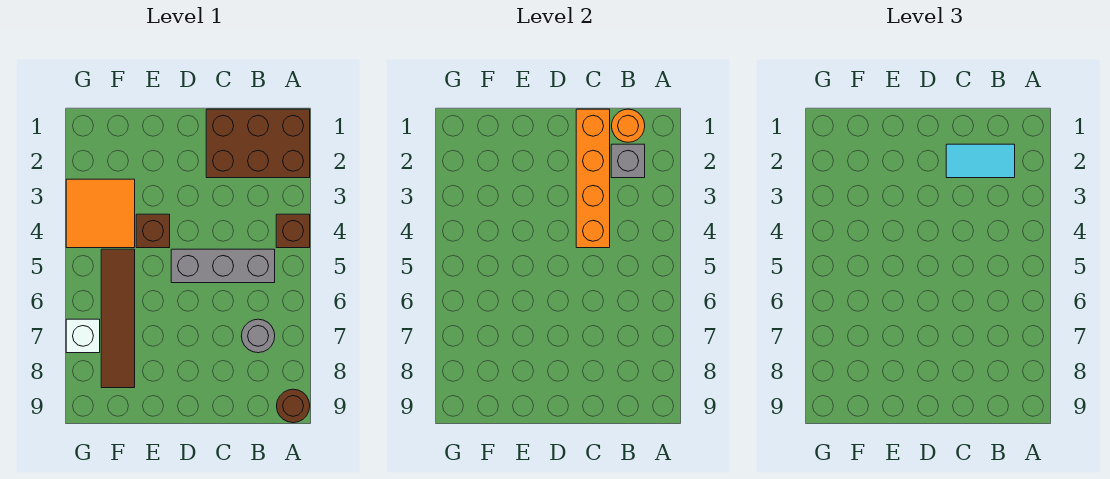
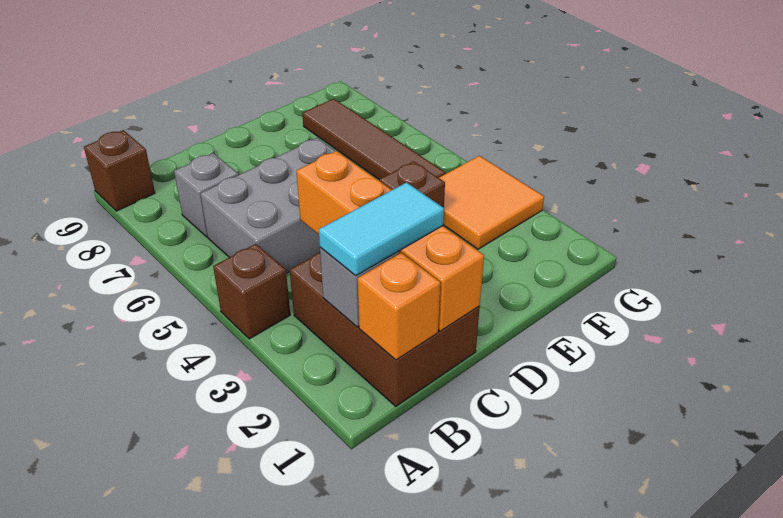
brown 2x3 brick [206,109,310,178] -> brown 2x3 brick turned to [290,253,480,406]
brown 1x1 round brick [277,389,310,423] -> brown 1x1 brick [84,130,155,211]
orange 1x1 round brick [612,109,645,142] -> orange 1x1 brick [358,253,440,360]
grey 1x3 brick [171,249,275,283] -> grey 2x3 brick [200,138,335,273]
grey 1x1 round brick [242,319,275,353] -> grey 1x1 brick [174,153,239,237]
white 1x1 brick [66,319,100,353] -> none

